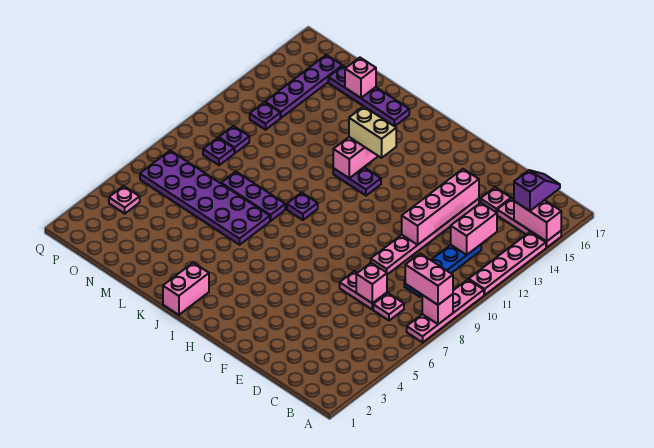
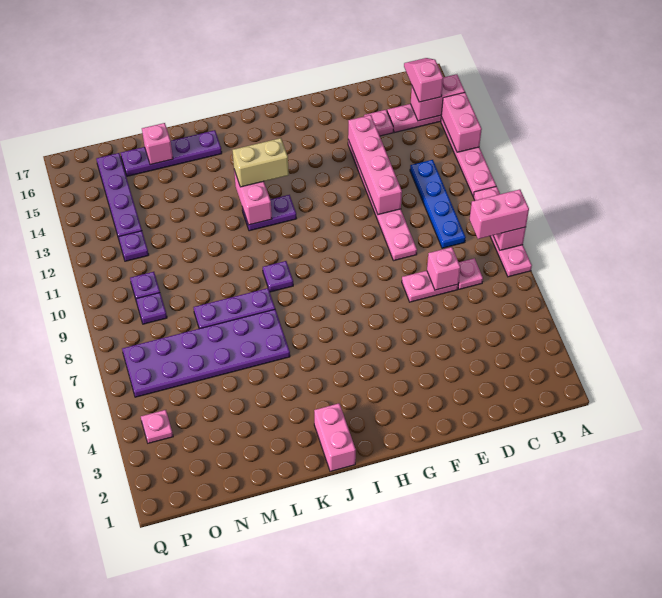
purple 1x2 slope [514,170,560,211] -> pink 1x2 slope [404,58,443,102]
pink 1x2 brick [451,203,497,255] -> pink 1x2 brick moved to [441,93,482,152]

